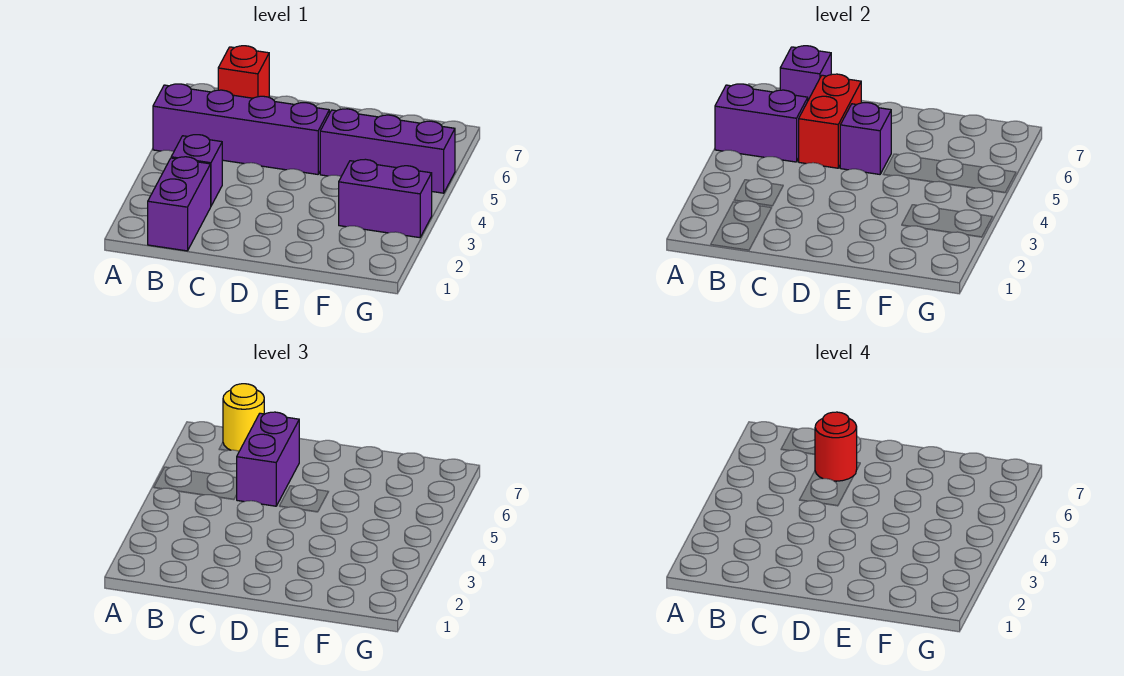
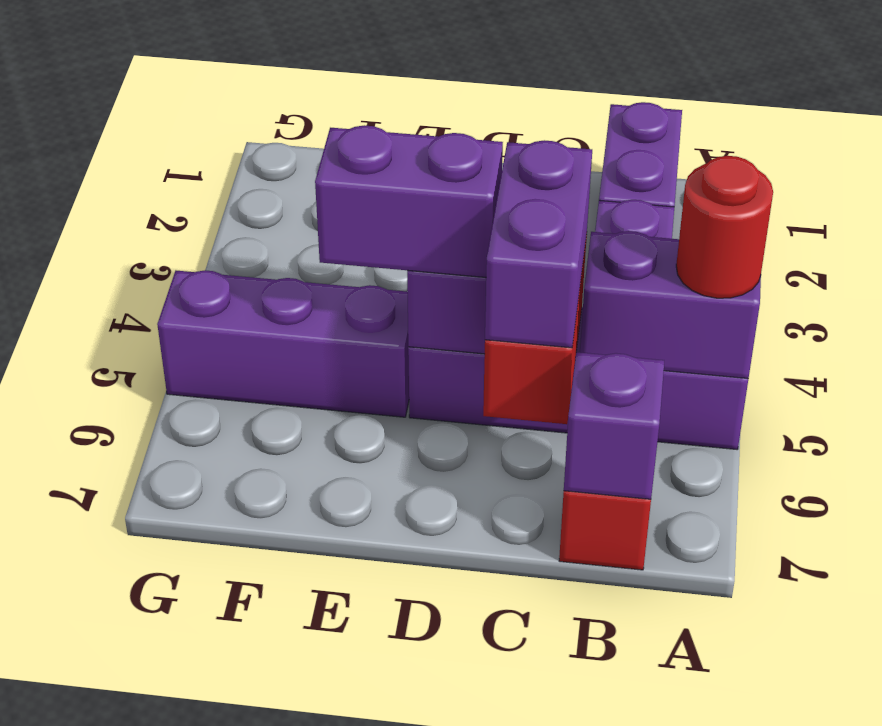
yellow 1x1 round brick [223,384,264,451] -> none
red 1x1 round brick [815,412,857,481] -> red 1x1 round brick moved to [676,156,773,298]
purple 1x2 brick [339,159,432,238] -> purple 1x2 brick moved to [315,125,503,277]

